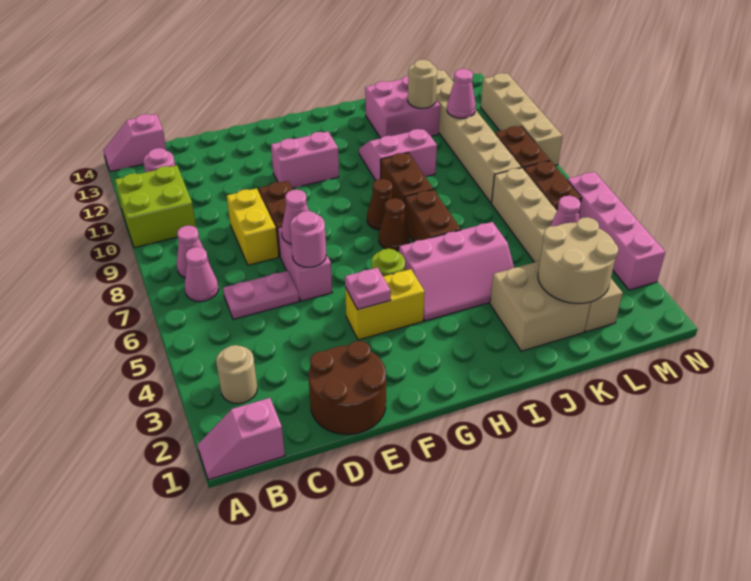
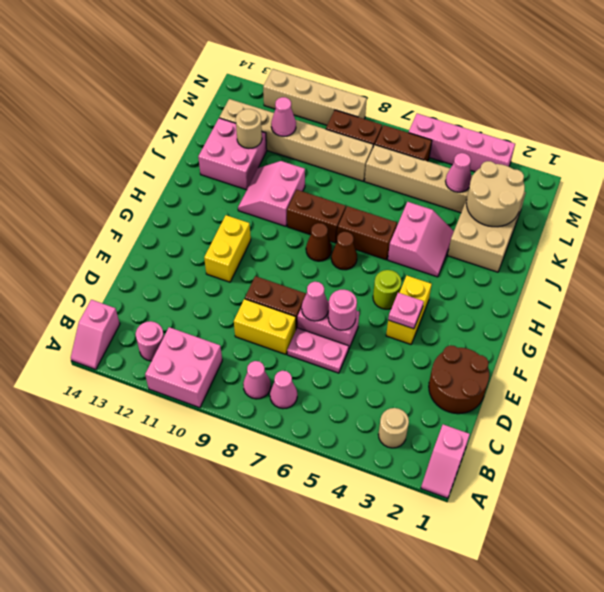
lime 2x2 brick [115,165,196,248] -> pink 2x2 brick [145,327,222,408]
pink 1x2 plate [223,271,299,319] -> pink 1x2 plate turned to [287,328,349,373]
pink 1x2 brick [271,132,339,188] -> yellow 1x2 brick [204,215,251,282]
pink 2x3 slope [399,222,514,321] -> pink 2x2 slope [388,202,454,277]

